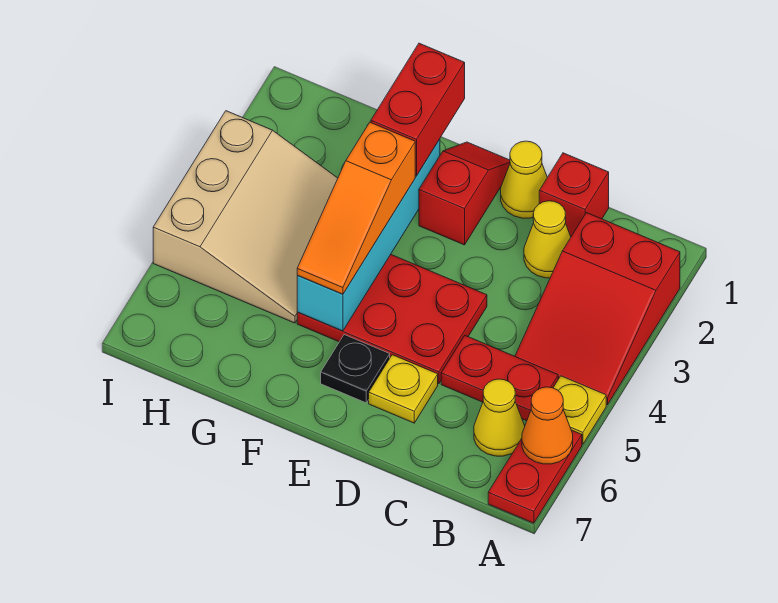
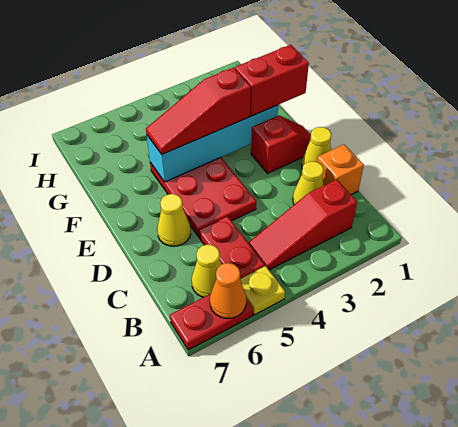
red 2x3 slope [515,213,680,405] -> red 1x3 slope [248,180,357,270]
red 1x1 brick [539,153,609,236] -> orange 1x1 brick [317,144,364,195]
yellow 1x1 plate [369,355,438,423] -> yellow 1x1 cone [157,194,191,246]
black 1x1 plate [321,335,390,403] -> none
orange 1x3 slope [297,122,415,294] -> red 1x3 slope [146,68,251,154]
tan 3x3 slope [153,111,338,323] -> none

